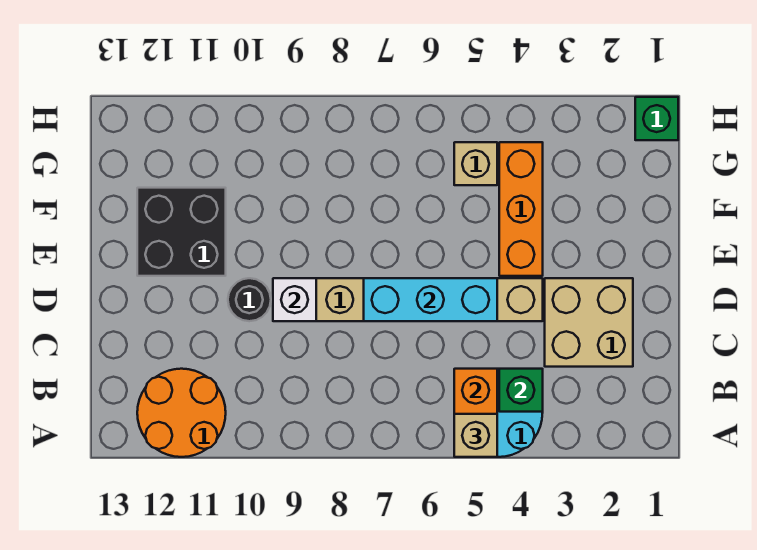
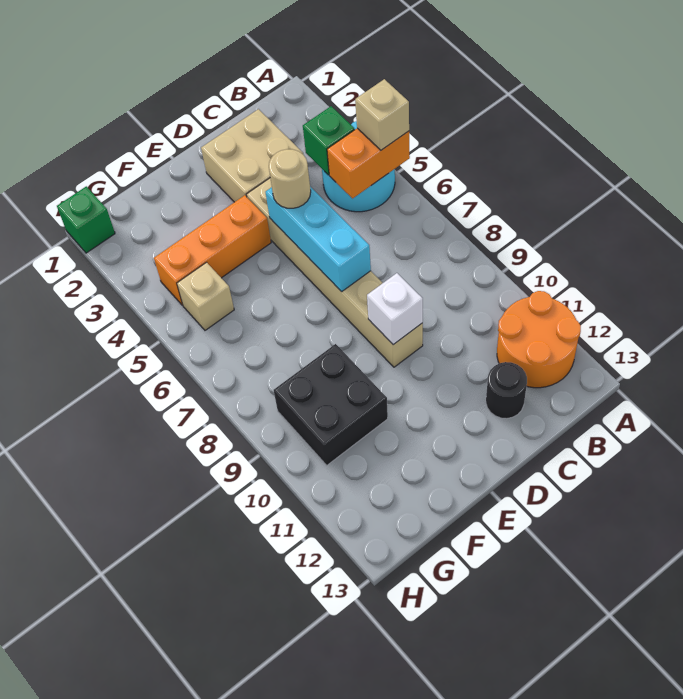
none -> tan 1x1 round brick [269,149,311,208]
black 1x1 round brick [228,278,271,321] -> black 1x1 round brick moved to [486,362,527,419]
black 2x2 brick [137,188,226,276] -> black 2x2 brick moved to [274,344,388,465]

